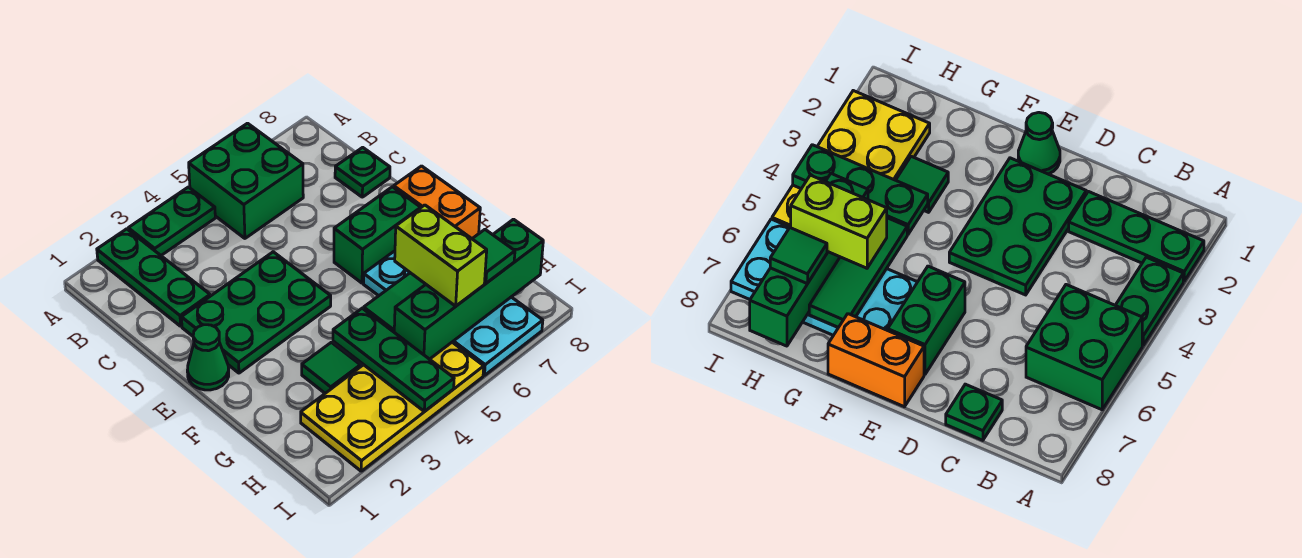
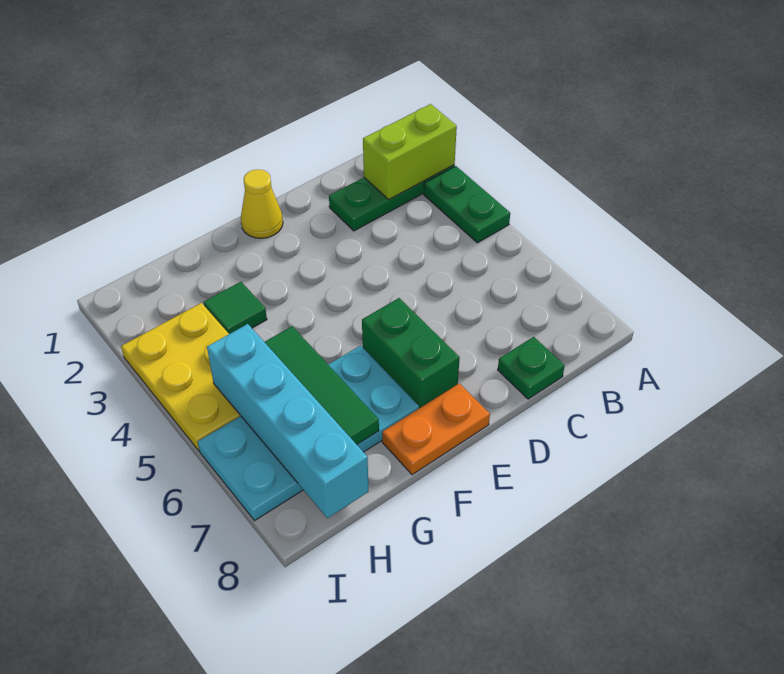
green 2x2 brick [189,123,303,238] -> none
green 2x3 plate [181,252,331,373] -> none
green 1x1 cone [187,325,229,390] -> yellow 1x1 cone [241,169,283,238]
orange 1x2 brick [394,166,480,239] -> orange 1x2 plate [382,383,490,475]
green 1x3 plate [333,308,454,412] -> none
lime 1x2 brick [395,205,487,306] -> lime 1x2 brick moved to [363,104,457,200]
yellow 2x4 plate [301,342,484,471] -> yellow 2x3 plate [121,303,241,451]
green 1x4 brick [394,219,543,359] -> cyan 1x4 brick [207,324,369,518]
green 1x1 tile [472,230,515,283] -> none

